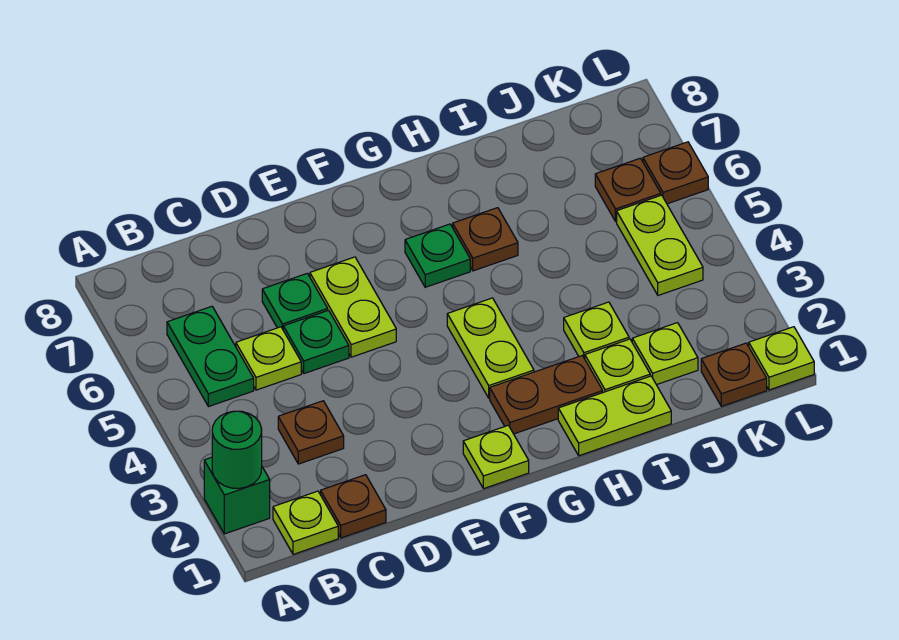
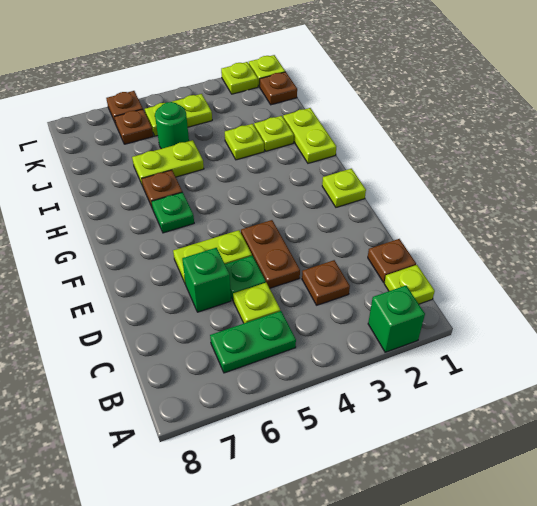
green 1x1 round brick [212,411,262,488] -> green 1x1 round brick moved to [155,102,189,149]
green 1x1 plate [262,273,328,329] -> green 1x1 brick [182,248,231,312]
brown 1x2 plate [490,356,603,434] -> brown 1x2 plate moved to [241,220,300,288]
lime 1x2 plate [447,298,534,398] -> lime 1x2 plate moved to [132,140,204,185]
lime 1x1 plate [632,323,698,385] -> lime 1x1 plate moved to [221,62,258,94]

